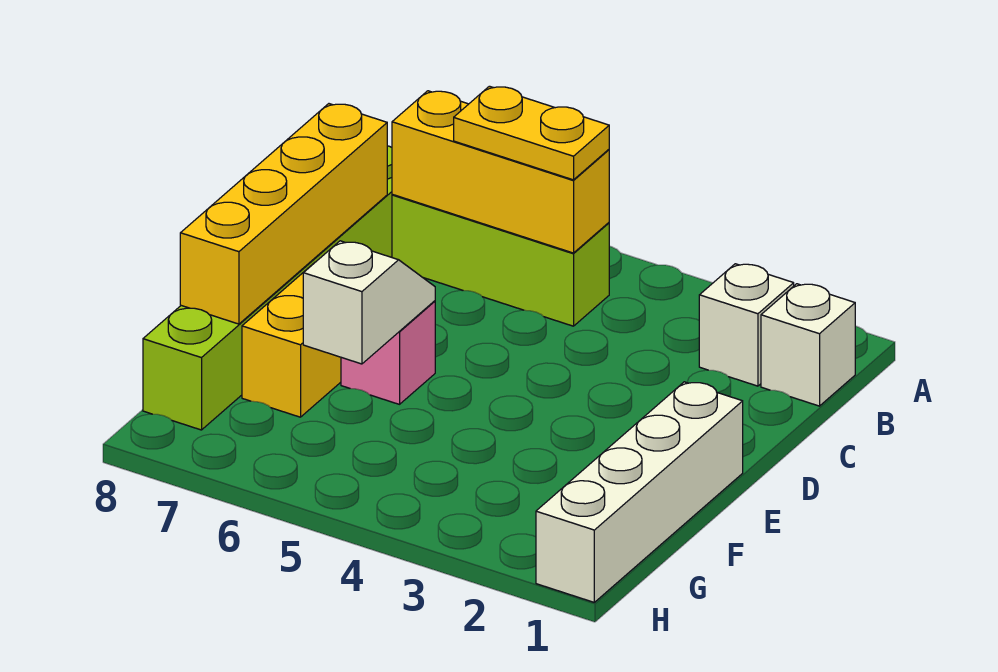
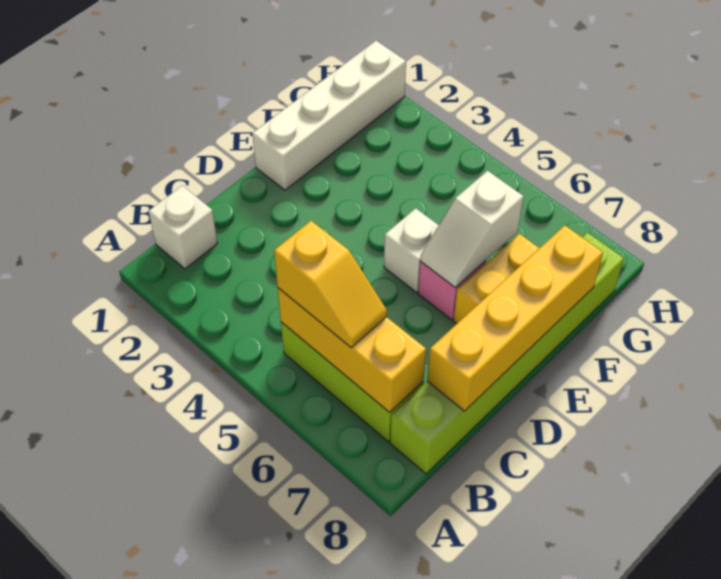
white 1x1 brick [699,264,794,386] -> white 1x1 brick moved to [384,208,439,292]
yellow 1x2 plate [454,86,609,180] -> yellow 1x2 slope [274,221,387,347]

